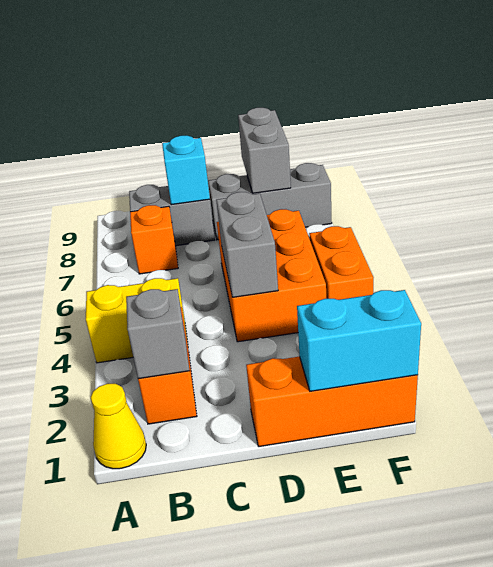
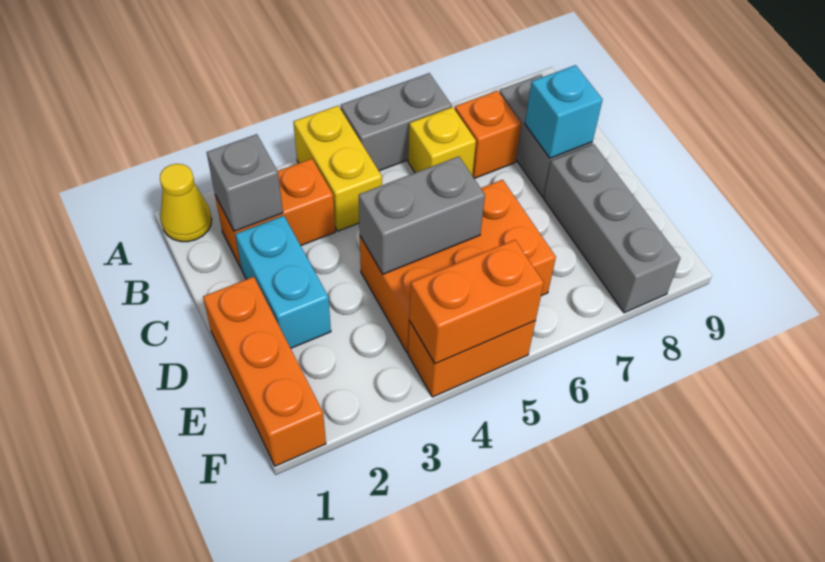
none -> yellow 1x1 brick [408,107,476,175]
cyan 1x2 brick [297,290,421,391] -> cyan 1x2 brick moved to [235,216,331,348]
grey 1x2 brick [238,108,291,193] -> grey 1x2 brick moved to [341,73,452,171]
none -> orange 1x2 brick [409,240,544,364]

